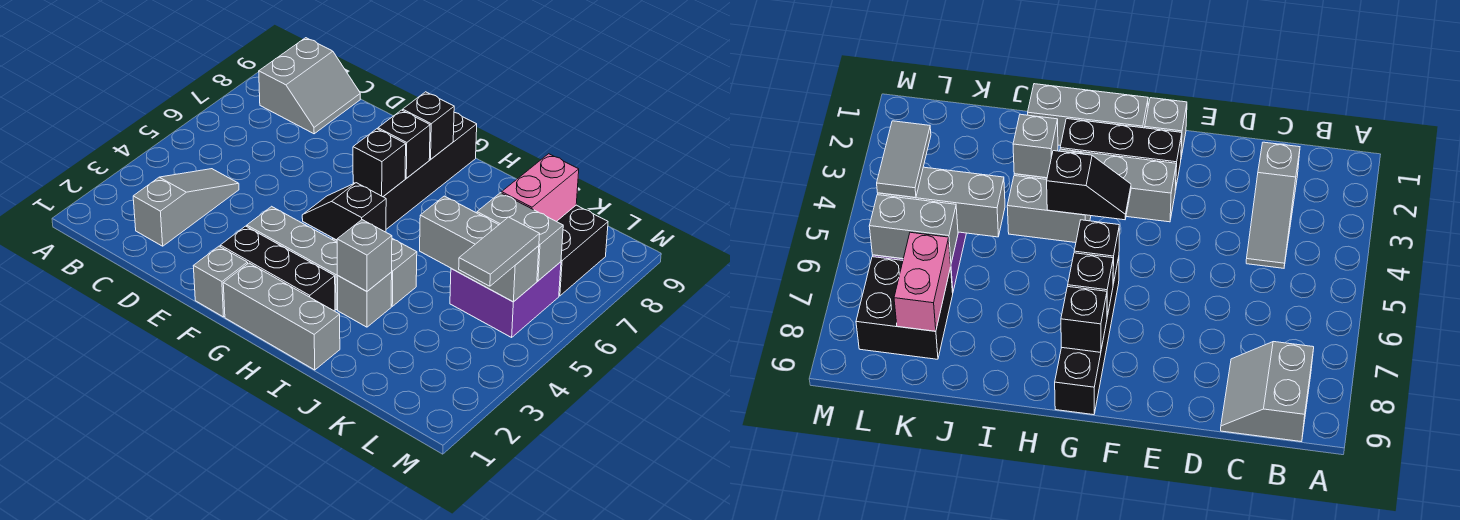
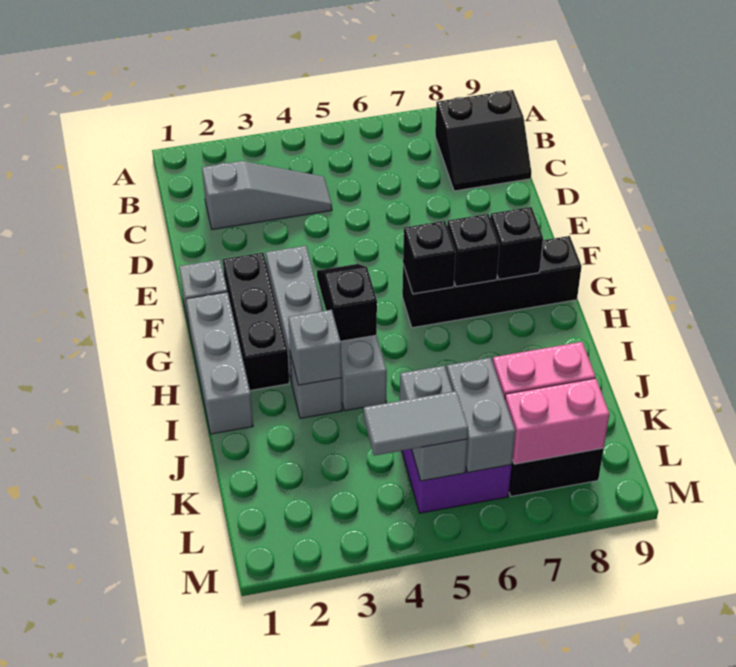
grey 2x2 slope [259,38,360,134] -> black 2x2 slope [435,90,531,191]
grey 1x3 brick [420,196,539,302] -> grey 1x2 brick [400,366,468,481]
none -> pink 1x2 brick [505,378,610,464]

